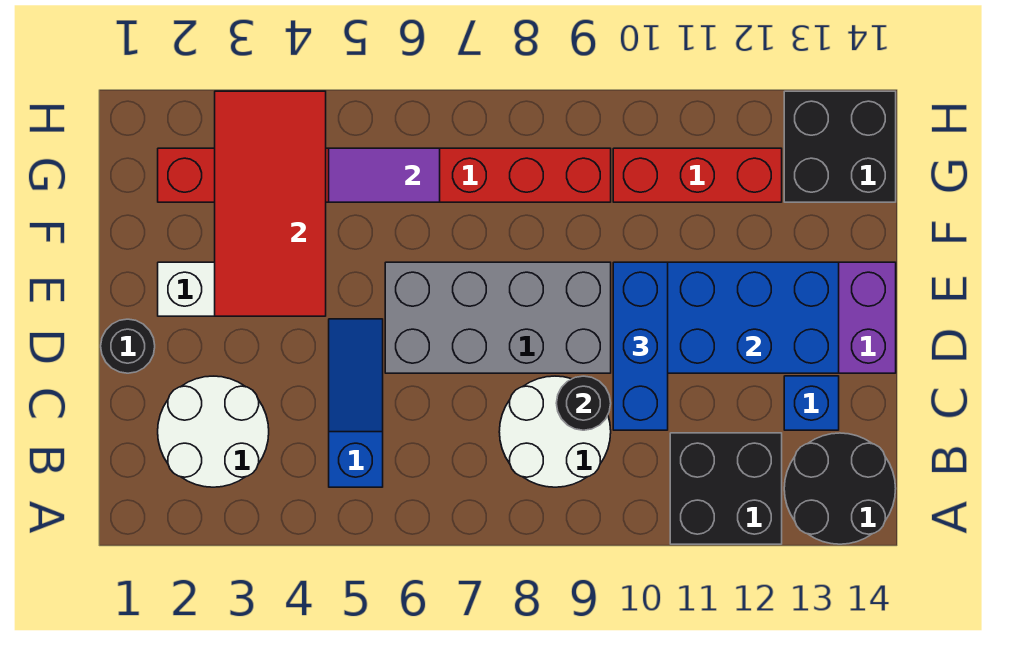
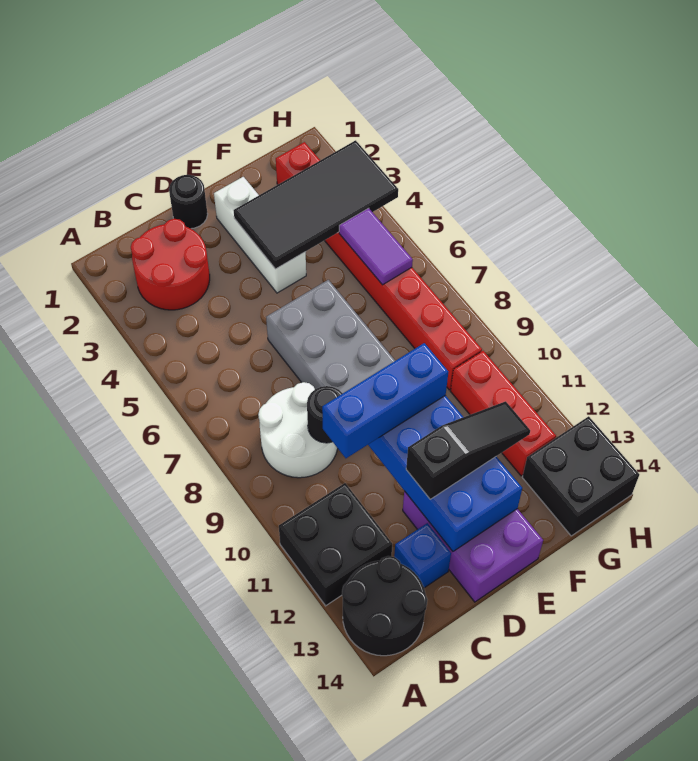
white 2x2 round brick [158,376,269,487] -> red 2x2 round brick [131,219,210,310]
blue 1x3 slope [329,319,383,487] -> none
none -> black 1x3 slope [406,401,530,499]
red 2x4 tile [215,91,326,316] -> black 2x4 tile [234,140,398,269]

